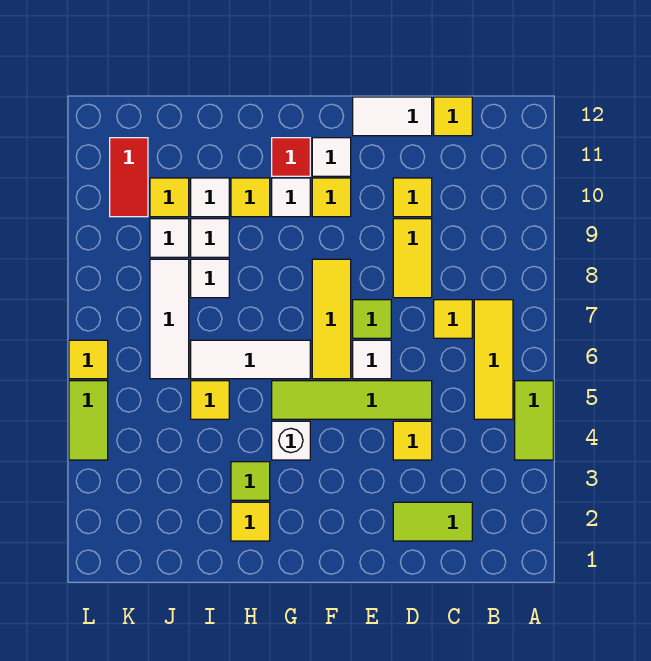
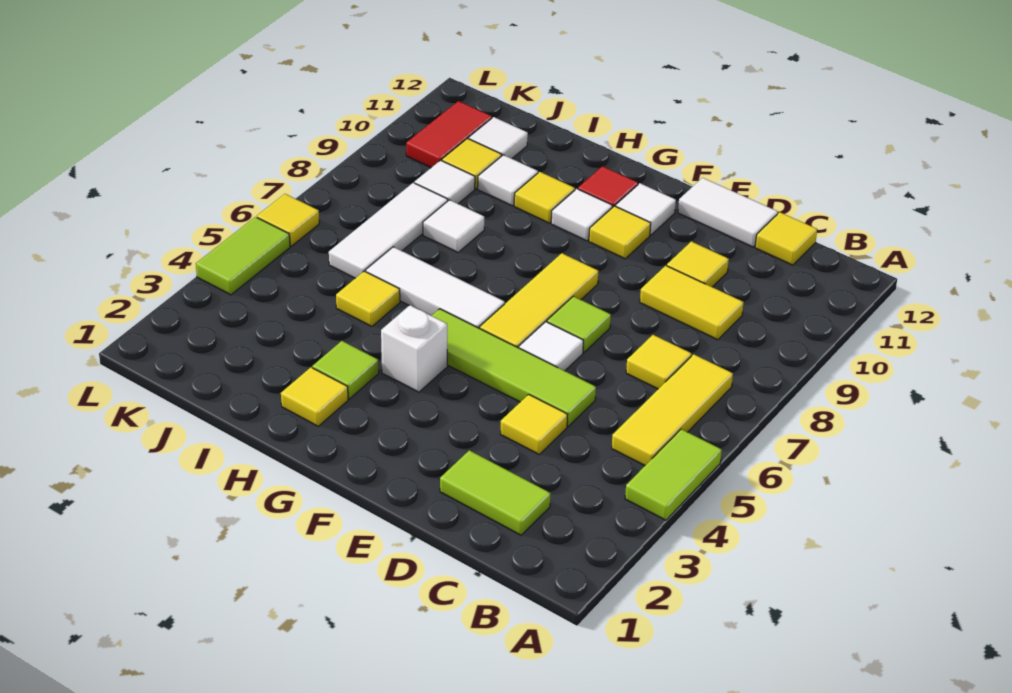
yellow 1x2 tile [393,219,432,298] -> yellow 1x2 tile turned to [640,266,744,340]
white 1x1 tile [191,219,229,257] -> white 1x1 tile moved to [469,117,528,159]

